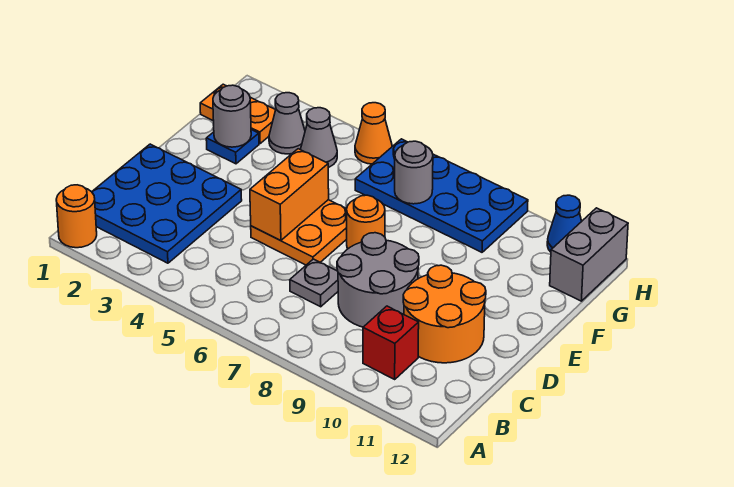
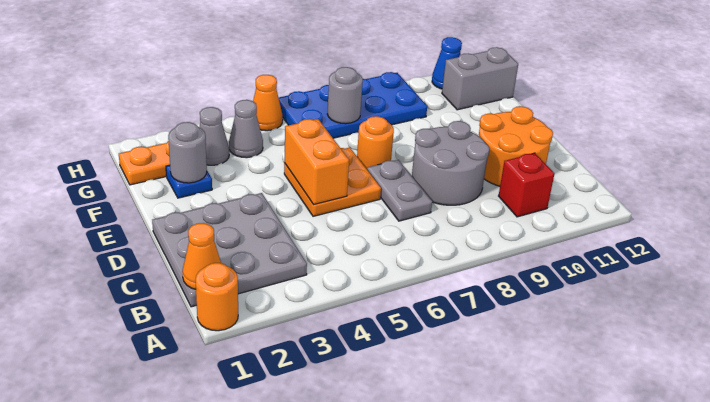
blue 3x3 plate [92,144,242,263] -> grey 3x3 plate [152,193,307,307]
none -> orange 1x1 cone [182,223,221,289]
grey 1x1 plate [290,259,338,307] -> grey 1x2 plate [367,160,432,221]
grey 1x2 brick [550,208,628,301] -> grey 1x2 brick turned to [442,47,518,110]

